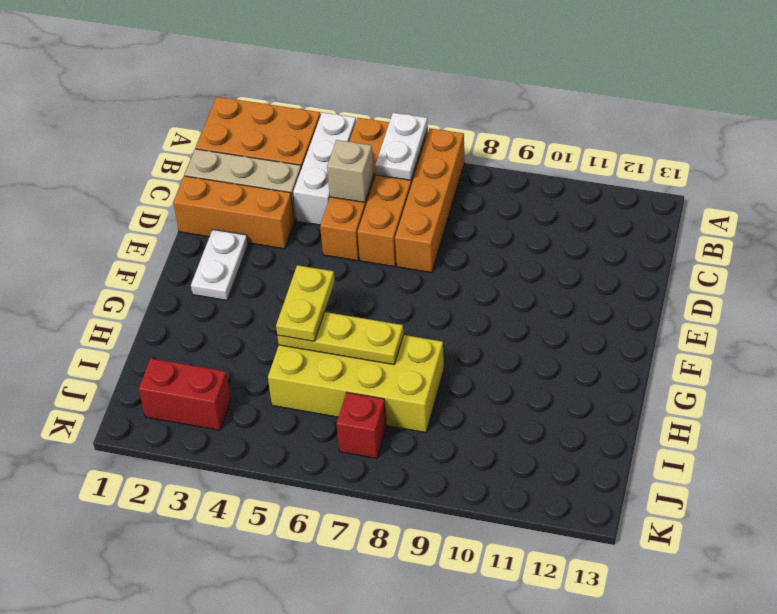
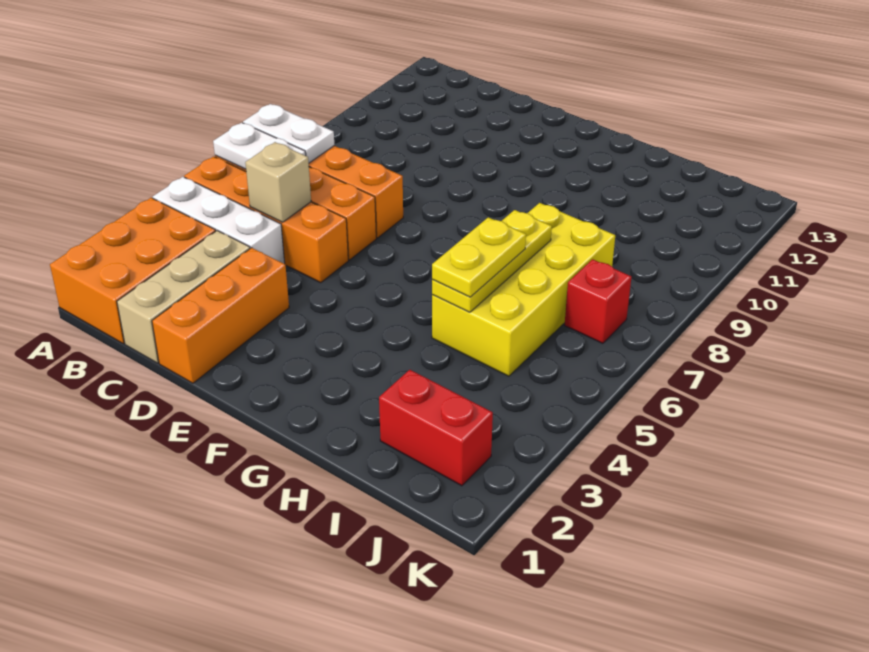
white 1x2 plate [191,230,248,300] -> white 1x2 plate moved to [243,104,334,163]
yellow 1x2 plate [276,265,335,341] -> yellow 1x2 plate turned to [432,217,526,297]
red 1x2 brick [139,359,231,430] -> red 1x2 brick turned to [379,370,493,486]

